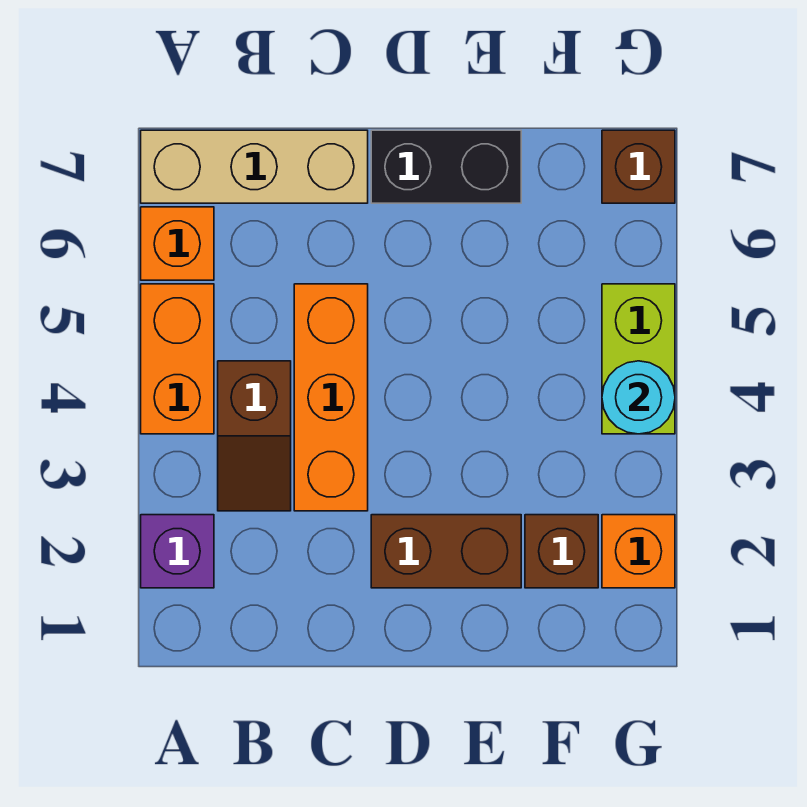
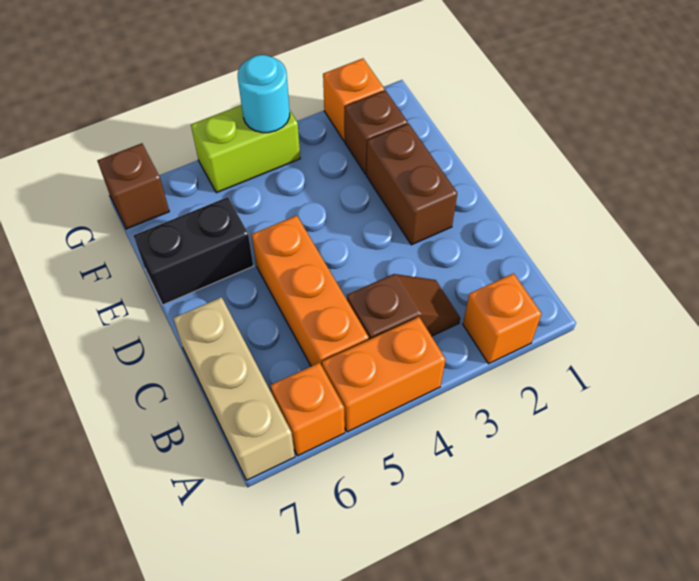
purple 1x1 brick [141,515,214,588] -> orange 1x1 brick [463,273,542,364]
orange 1x3 brick [294,284,368,511] -> orange 1x3 brick turned to [252,215,369,366]
black 1x2 brick [371,130,521,203] -> black 1x2 brick turned to [134,197,253,305]

